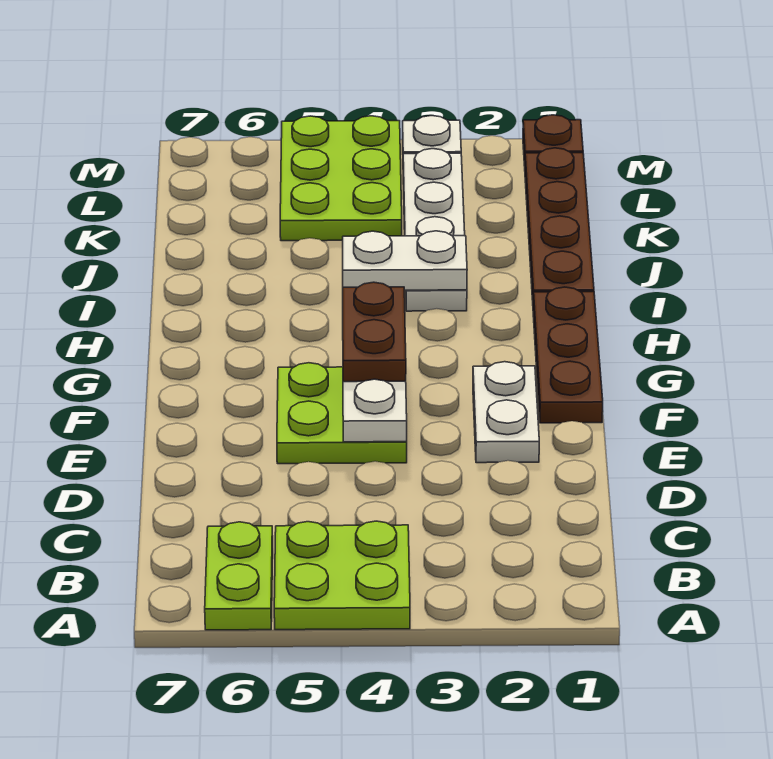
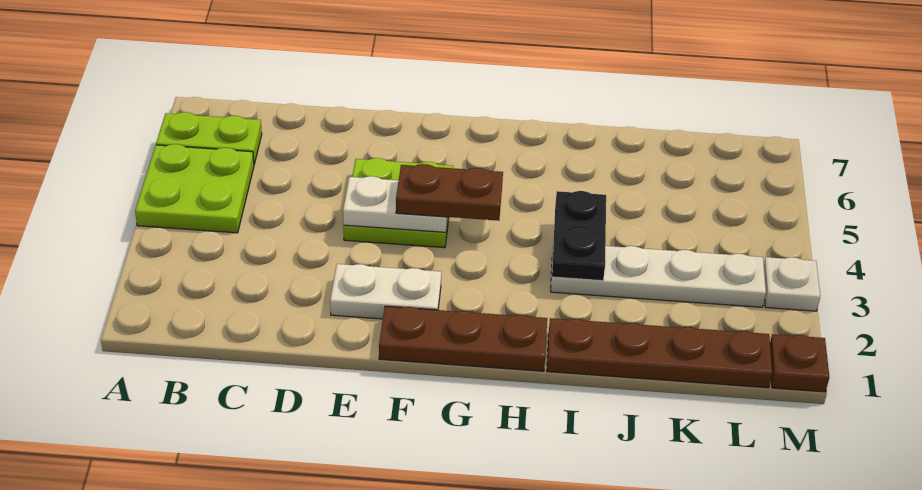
white 1x2 plate [343,231,467,290] -> black 1x2 plate [552,191,606,281]
lime 2x3 plate [280,116,402,241] -> none

